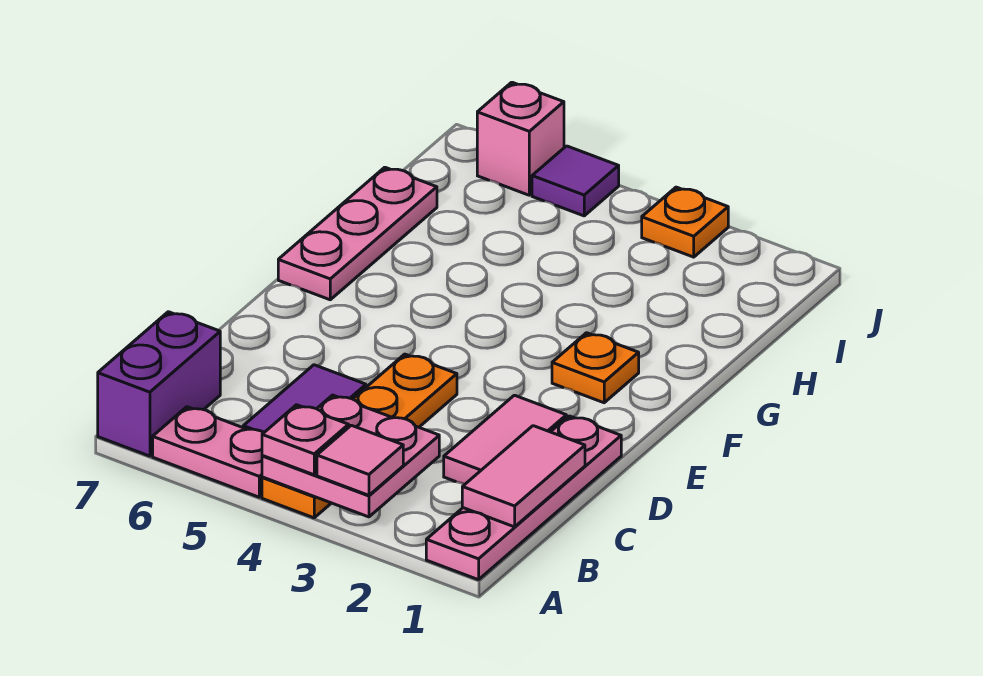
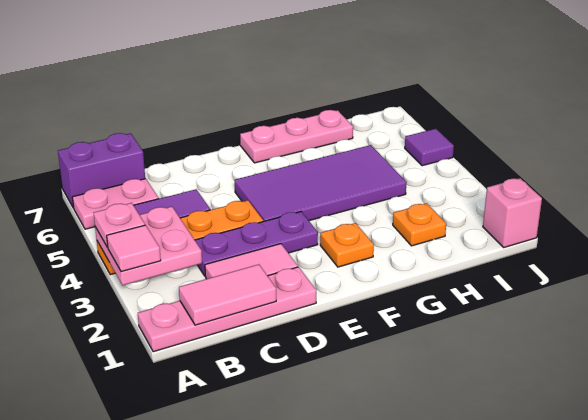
pink 1x2 plate [153,407,264,497] -> pink 1x2 plate turned to [72,179,159,229]
none -> purple 1x3 plate [195,212,318,276]
none -> purple 2x4 tile [235,145,406,221]
orange 1x1 plate [642,187,728,257] -> orange 1x1 plate moved to [393,203,446,246]
pink 1x1 brick [477,82,564,195] -> pink 1x1 brick moved to [483,178,542,247]

